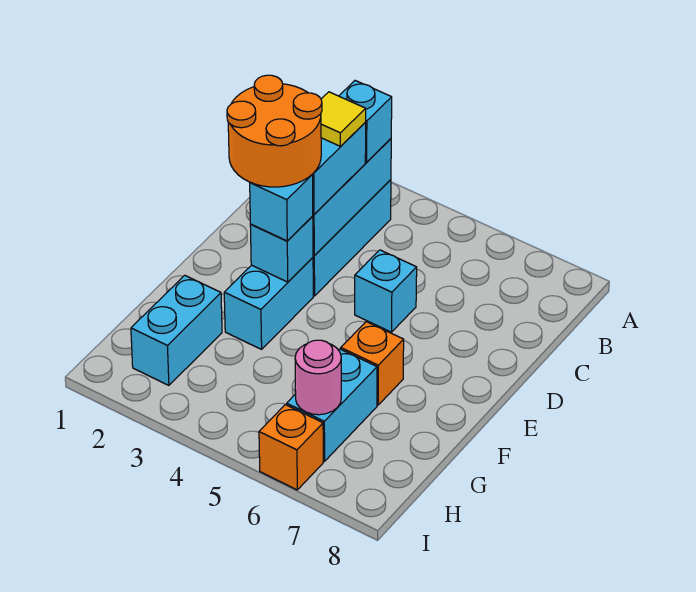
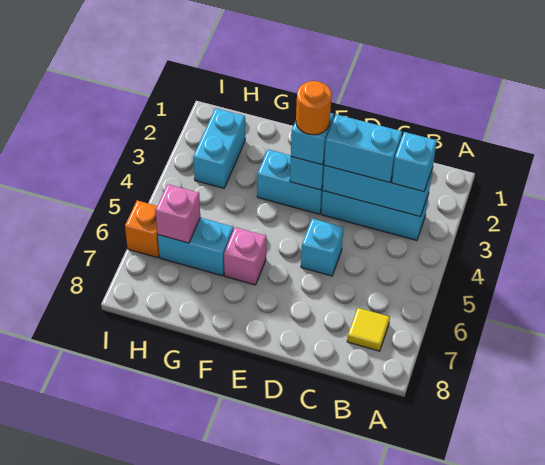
yellow 1x1 tile [321,92,366,146] -> yellow 1x1 tile moved to [347,308,390,351]
orange 2x2 round brick [227,75,322,187] -> orange 1x1 round brick [296,81,332,135]
orange 1x1 brick [341,322,404,405] -> pink 1x1 brick [224,227,266,285]
cyan 1x2 brick [131,275,222,385] -> cyan 1x2 brick turned to [193,108,245,188]
pink 1x1 round brick [295,340,341,415] -> pink 1x1 brick [156,184,200,243]

